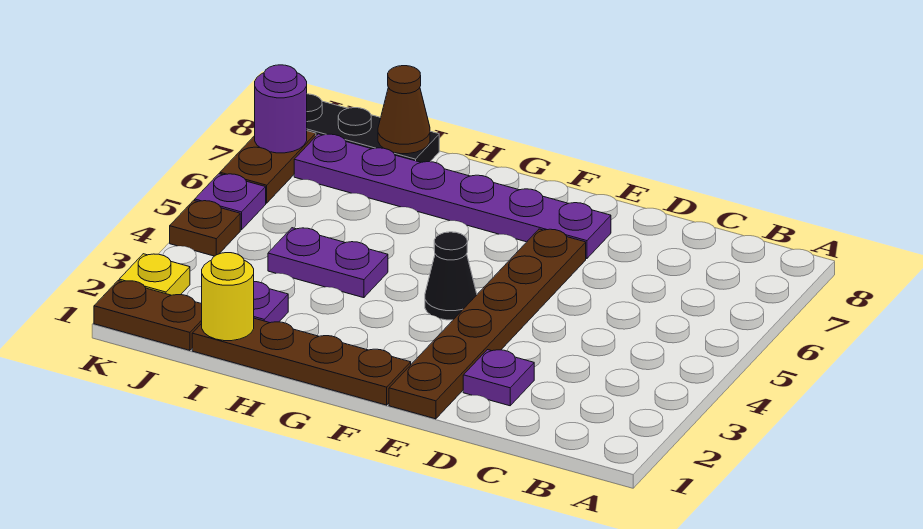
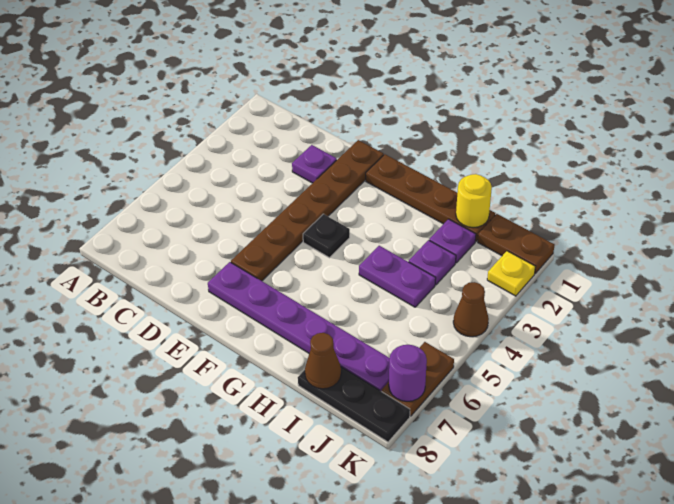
black 1x1 cone [425,232,477,320] -> black 1x1 plate [303,214,350,258]
brown 1x1 plate [170,200,240,256] -> brown 1x1 cone [453,282,489,337]
purple 1x1 plate [195,174,266,230] -> purple 1x1 plate moved to [409,240,456,285]

